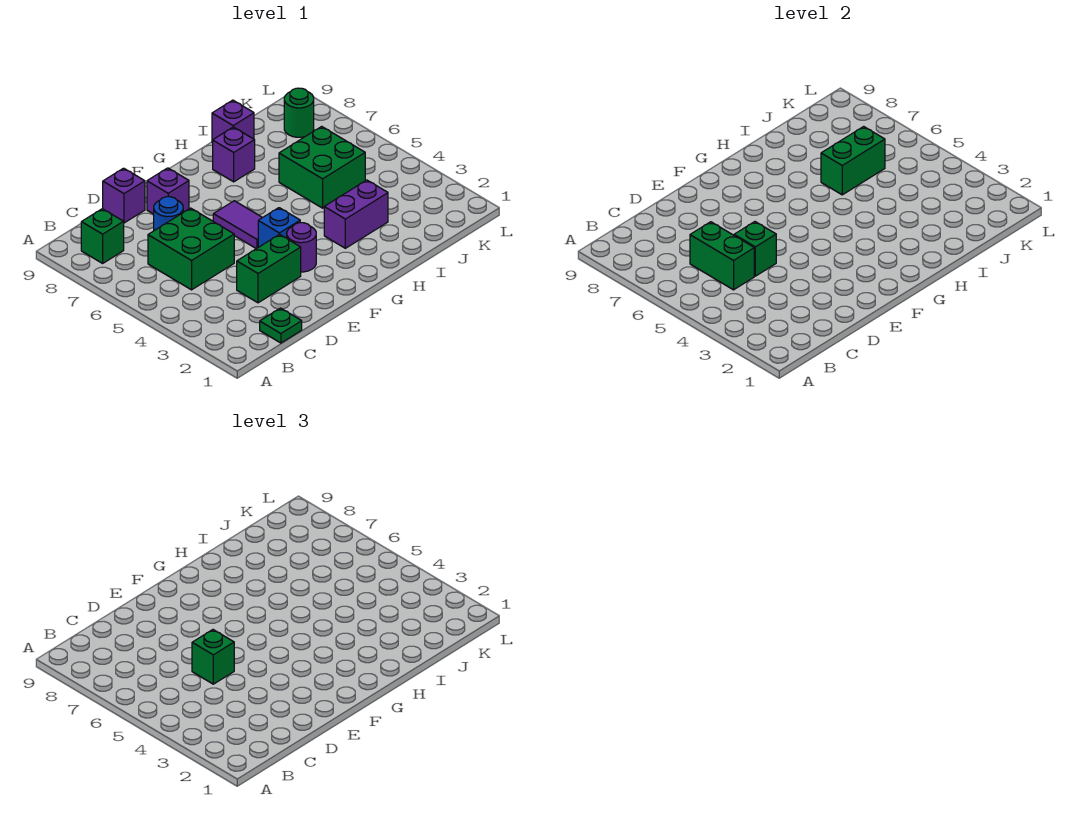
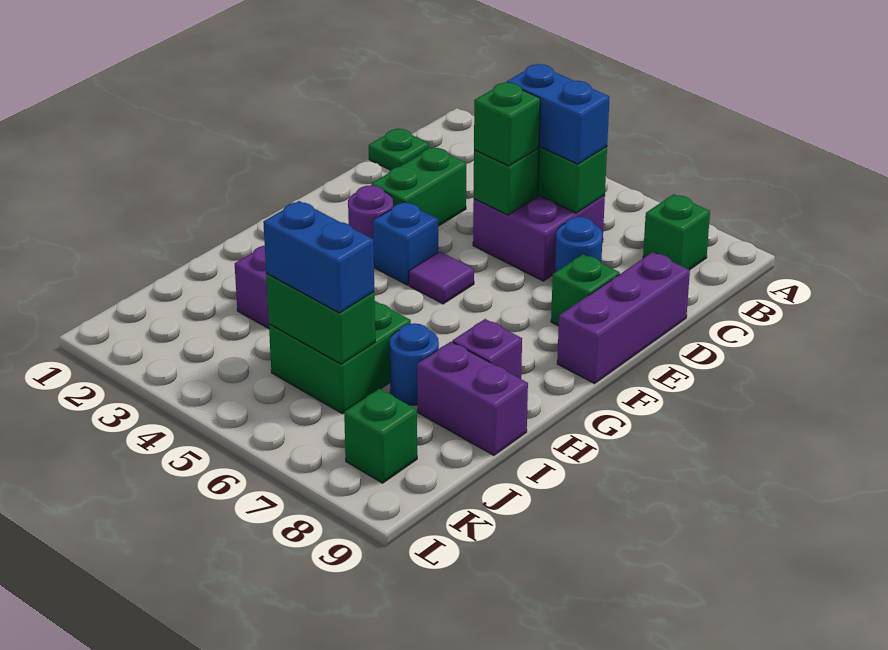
green 2x2 brick [148,208,234,290] -> purple 2x2 brick [473,195,605,281]
none -> blue 1x2 brick [507,64,609,164]
purple 1x1 brick [103,168,145,223] -> purple 1x3 brick [557,252,690,384]
purple 1x1 brick [147,168,189,214] -> green 1x1 brick [551,254,620,326]
purple 1x2 tile [213,201,263,249] -> purple 1x1 tile [409,252,474,304]
green 1x2 brick [821,126,885,195] -> green 1x2 brick turned to [266,273,375,364]
none -> blue 1x1 round brick [389,323,439,405]
purple 1x1 brick [212,100,254,143] -> purple 1x2 brick [417,342,528,455]
none -> blue 1x2 brick [263,201,374,313]
green 1x1 round brick [284,88,314,137] -> green 1x1 brick [344,389,417,483]

